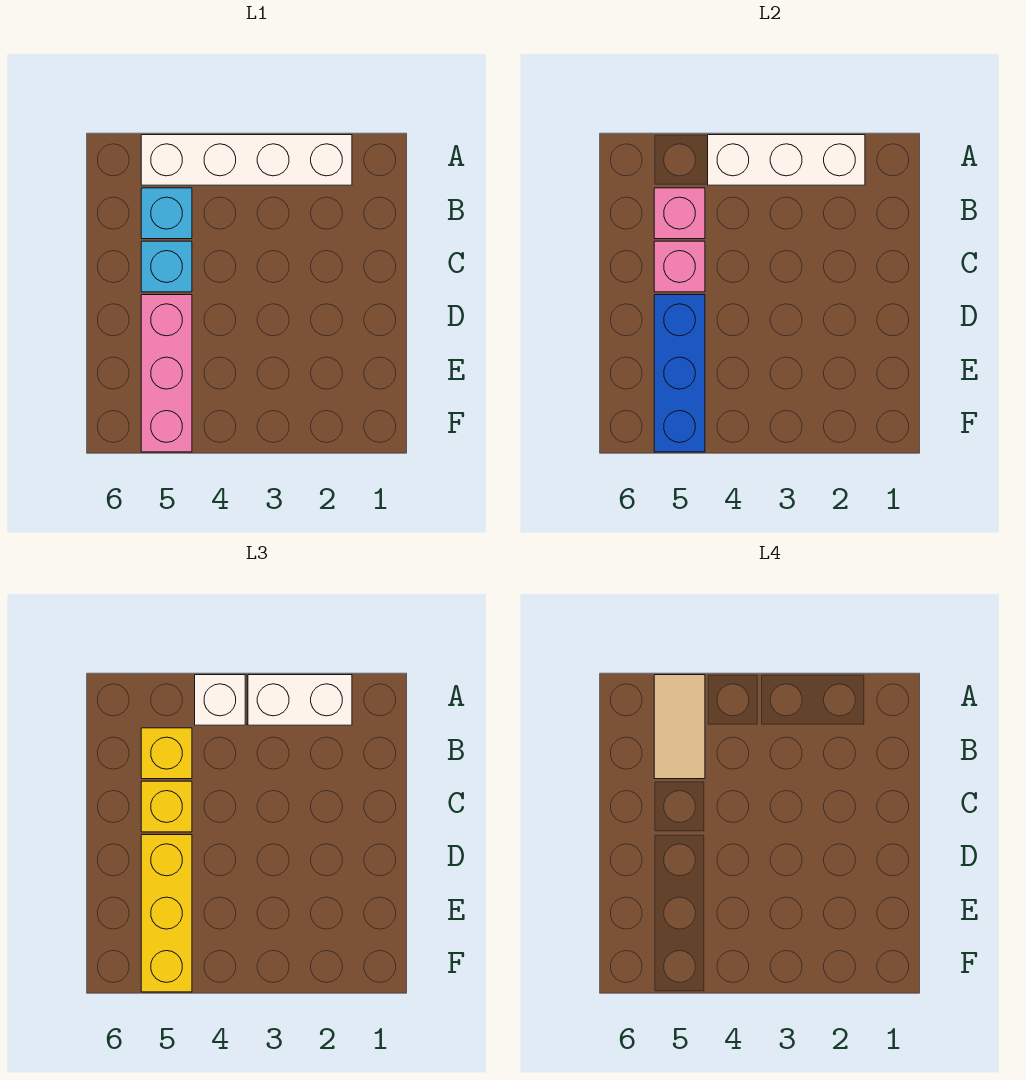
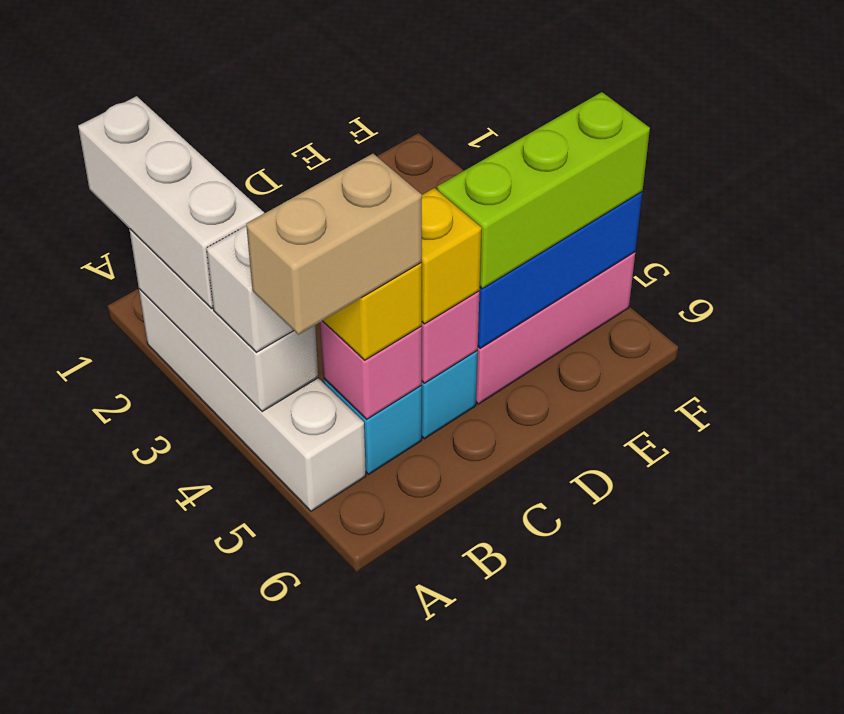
white 1x2 brick [248,675,352,725] -> white 1x3 brick [78,96,264,308]
tan 1x2 tile [654,675,705,779] -> tan 1x2 brick [246,154,422,335]
yellow 1x3 brick [141,835,192,992] -> lime 1x3 brick [437,92,650,289]

